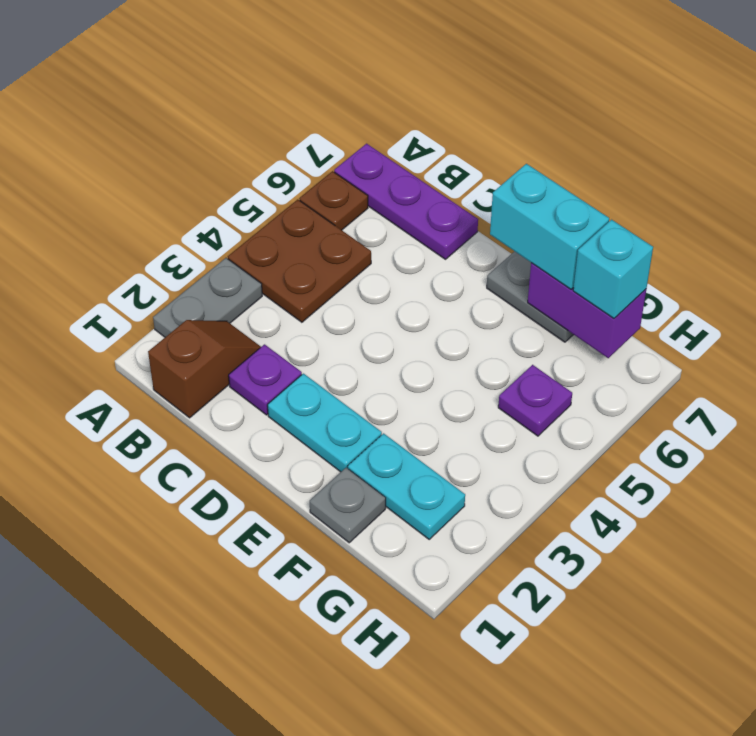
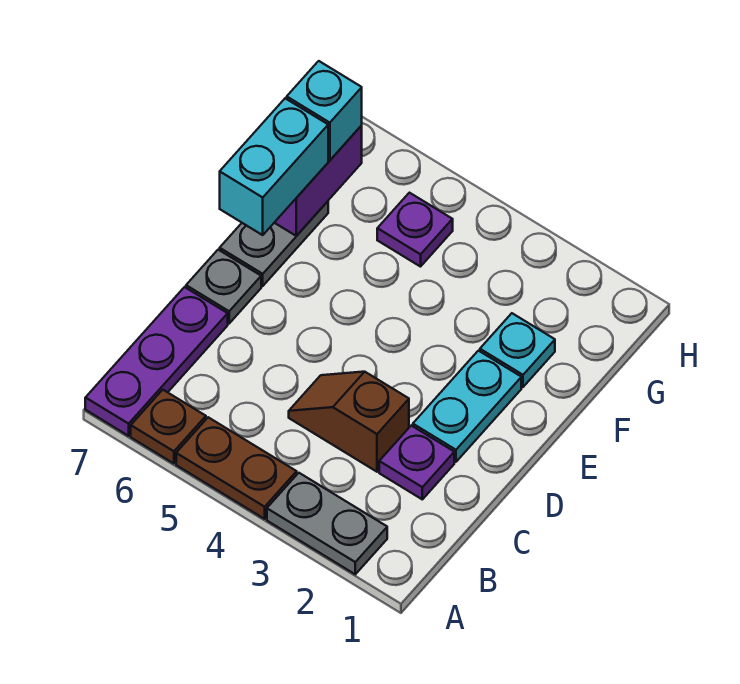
brown 2x2 plate [228,200,371,322] -> brown 1x2 plate [176,417,297,519]
brown 1x2 slope [148,320,261,418] -> brown 1x2 slope moved to [289,372,409,472]
grey 1x1 plate [310,468,386,543] -> grey 1x1 plate moved to [186,250,261,323]
cyan 1x2 plate [348,433,465,539] -> cyan 1x1 plate [480,313,555,387]

